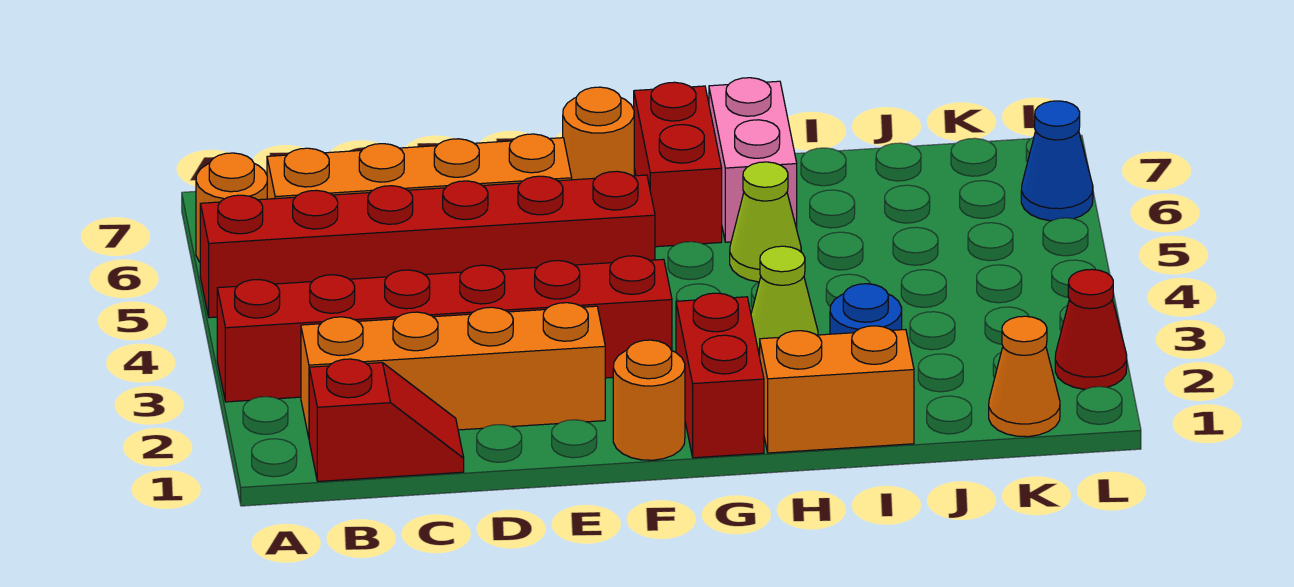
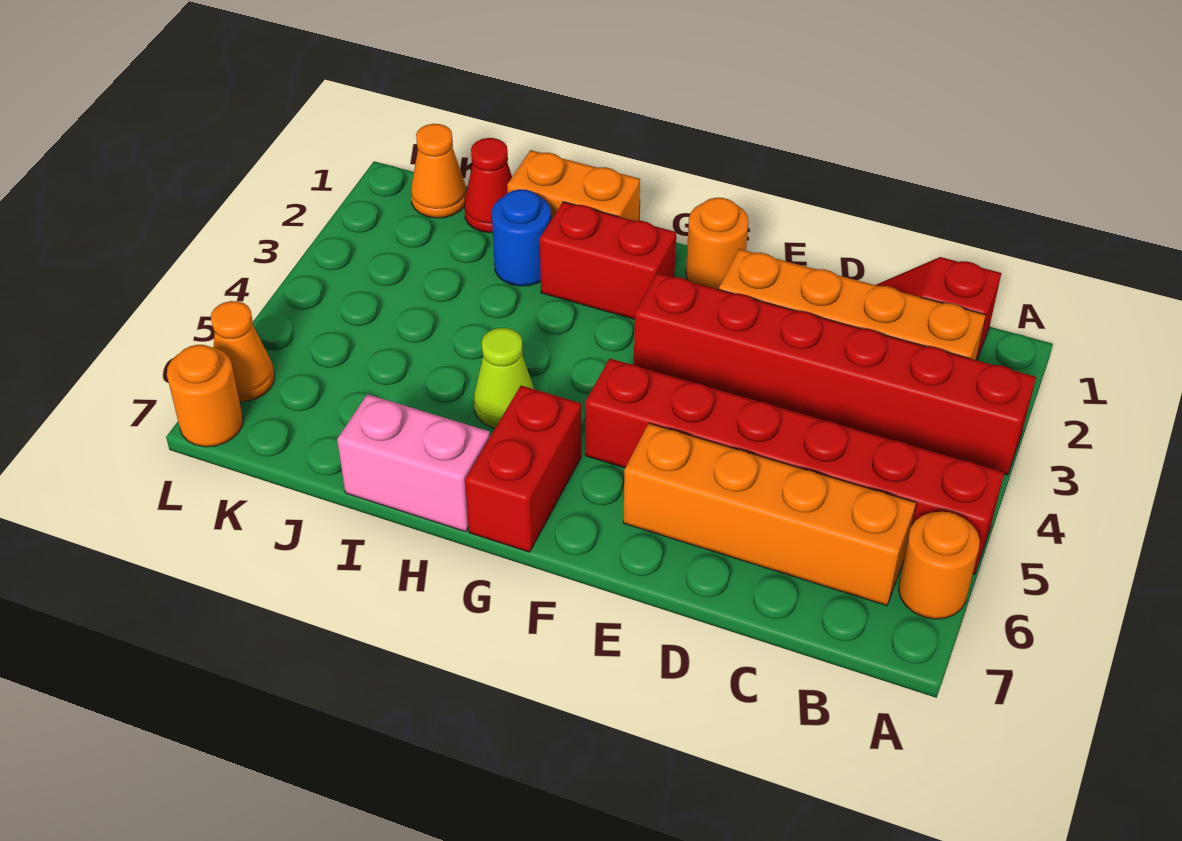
orange 1x1 round brick [563,87,634,180] -> orange 1x1 round brick moved to [167,345,243,447]
red 1x2 brick [676,293,764,458] -> red 1x2 brick turned to [540,202,676,319]
lime 1x1 cone [751,246,818,357] -> none
pink 1x2 brick [709,78,797,242] -> pink 1x2 brick turned to [337,394,490,532]
red 1x1 cone [1055,269,1127,389] -> red 1x1 cone moved to [464,138,512,233]
blue 1x1 cone [1021,101,1093,221] -> orange 1x1 cone [211,301,274,402]

